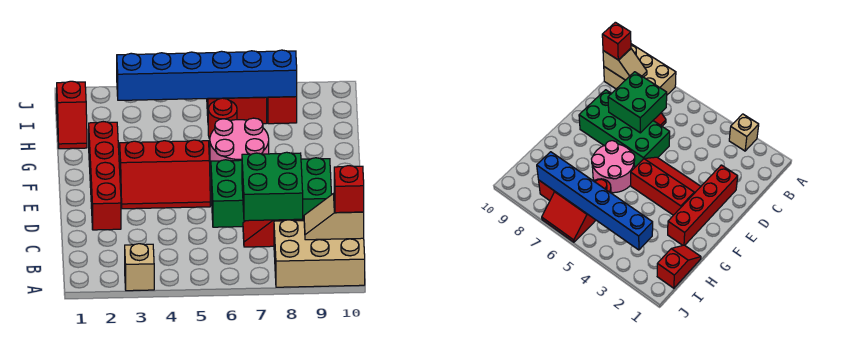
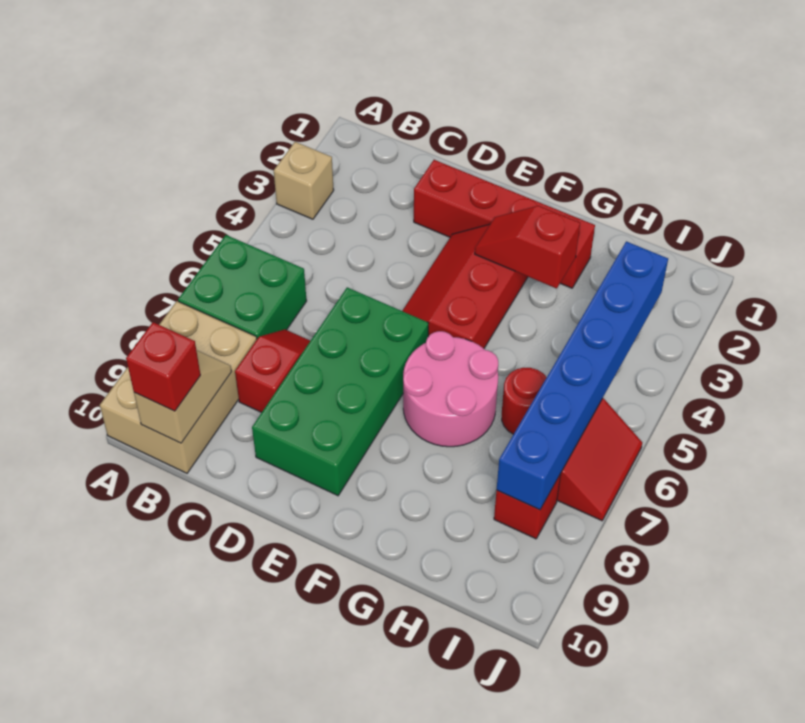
green 2x2 brick [242,152,303,221] -> green 2x2 brick moved to [178,235,307,339]
red 1x2 slope [57,81,87,149] -> red 1x2 slope moved to [475,206,580,289]

